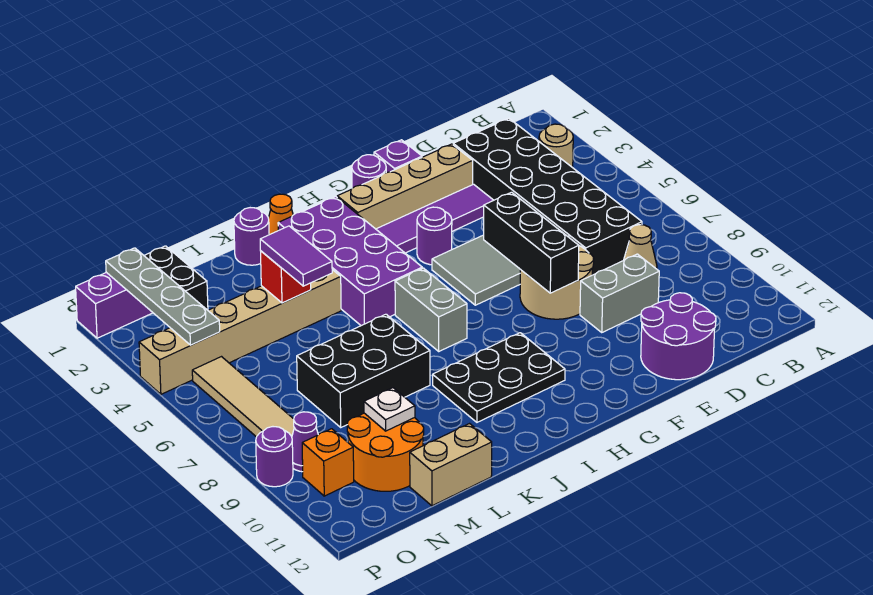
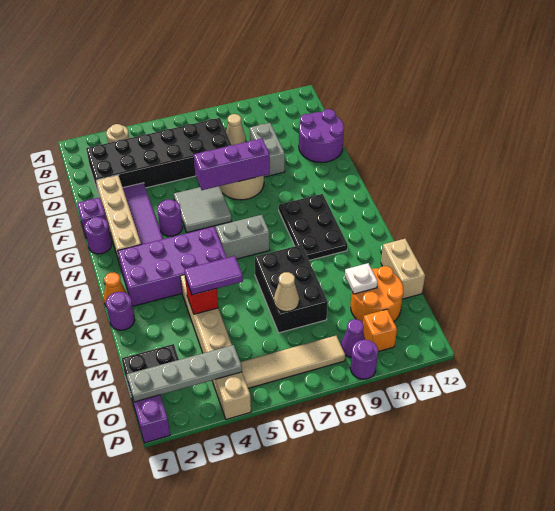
black 1x3 brick [484,192,579,293] -> purple 1x3 brick [194,139,270,190]
none -> tan 1x1 cone [274,272,299,312]

